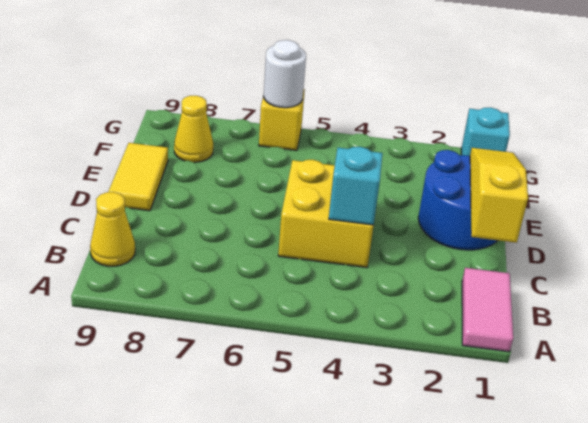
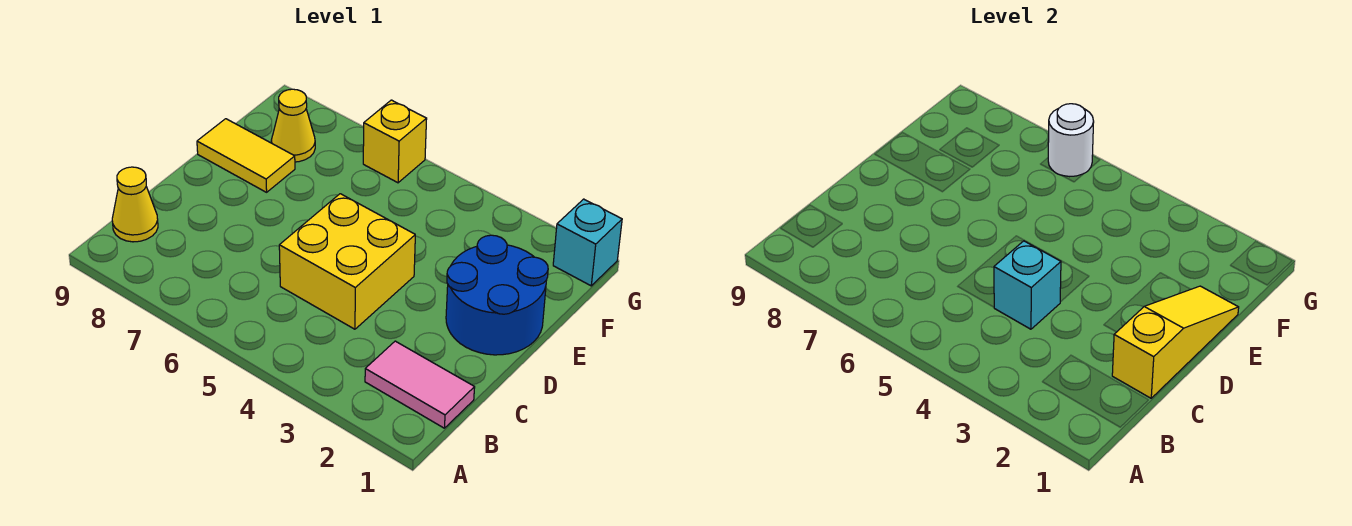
pink 1x2 tile [462,268,513,352] -> pink 1x2 tile turned to [365,341,475,428]
yellow 1x2 tile [108,143,168,211] -> yellow 1x2 tile turned to [197,119,295,192]

